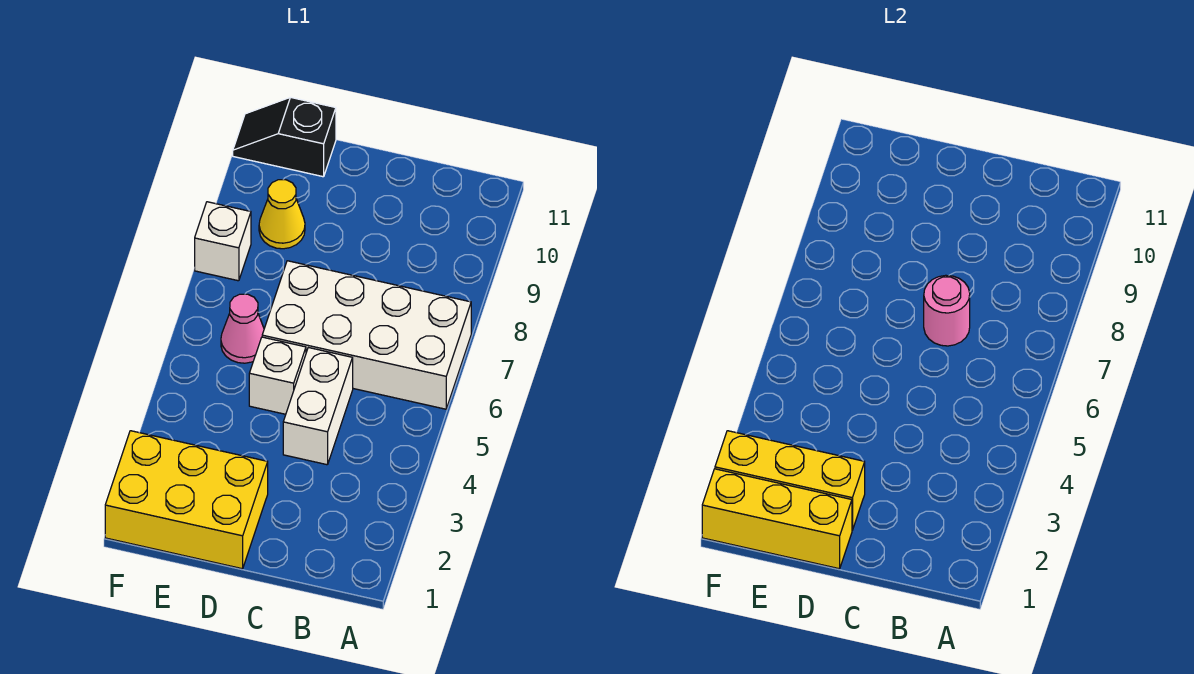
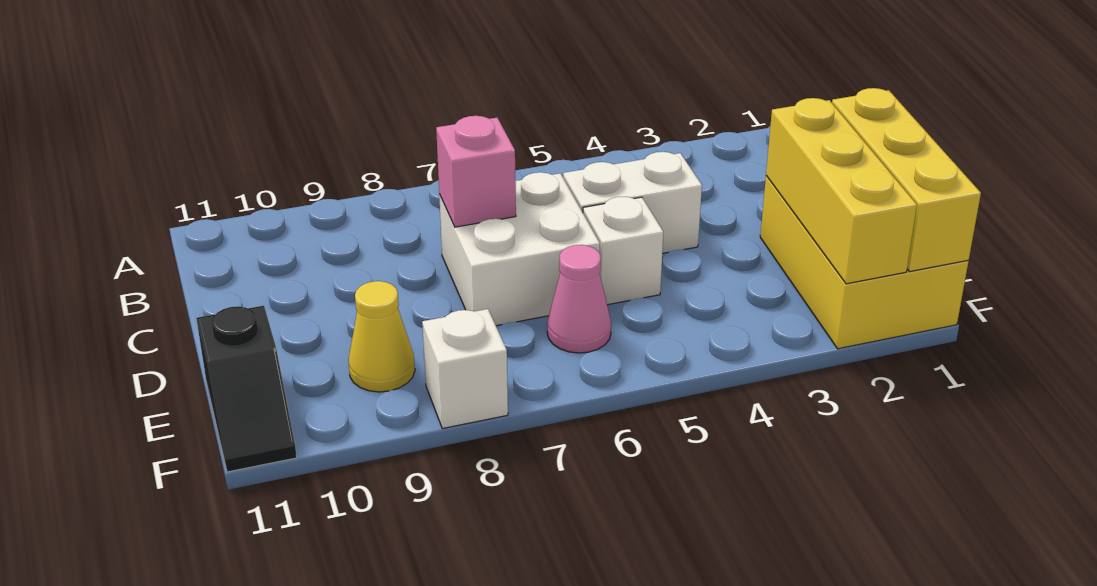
white 2x4 brick [262,261,471,409] -> white 2x2 brick [439,172,600,326]
pink 1x1 round brick [924,275,970,346] -> pink 1x1 brick [436,116,516,227]

